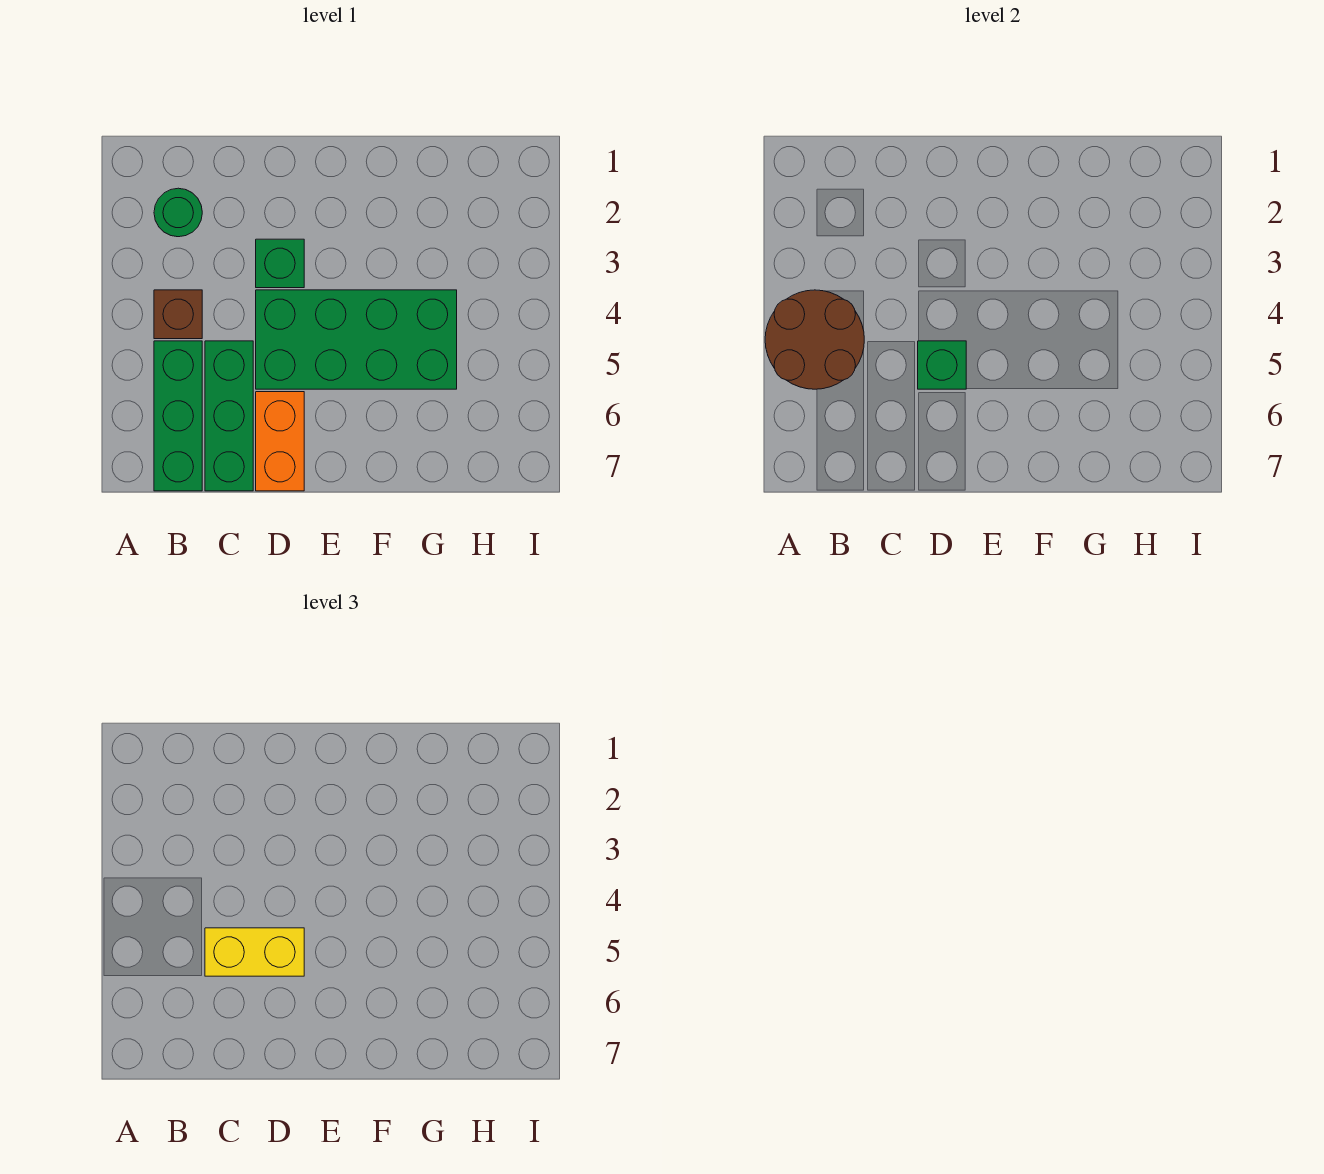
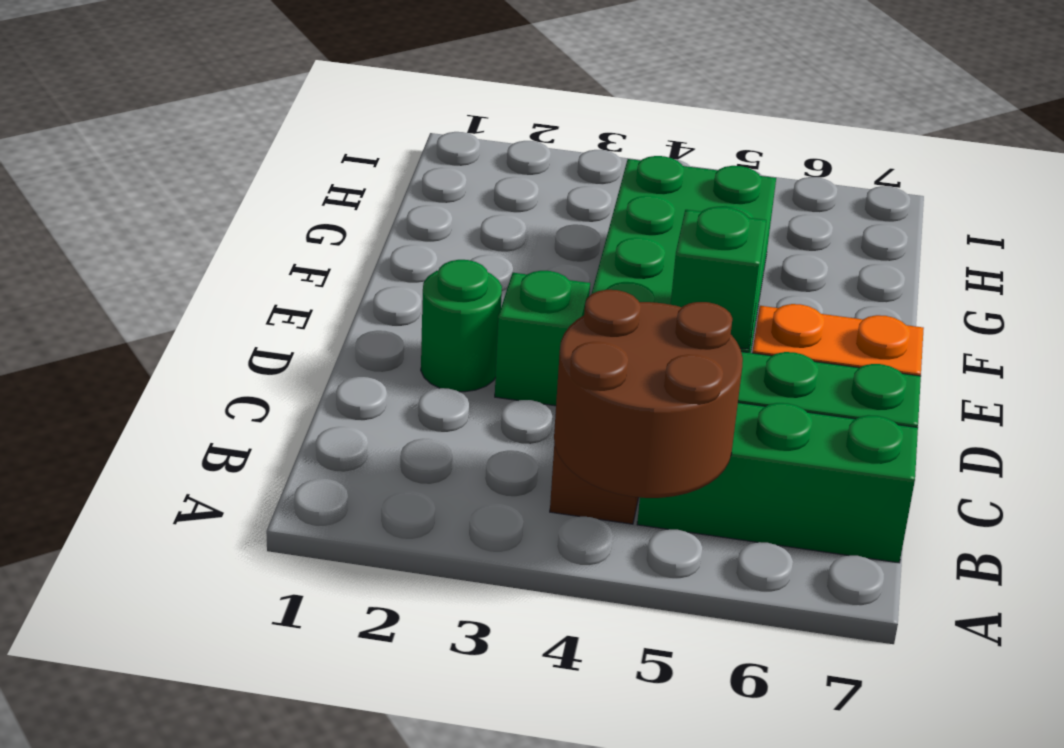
green 1x1 round brick [154,188,202,237] -> green 1x1 round brick moved to [421,260,502,392]
yellow 1x2 brick [205,928,304,976] -> none

